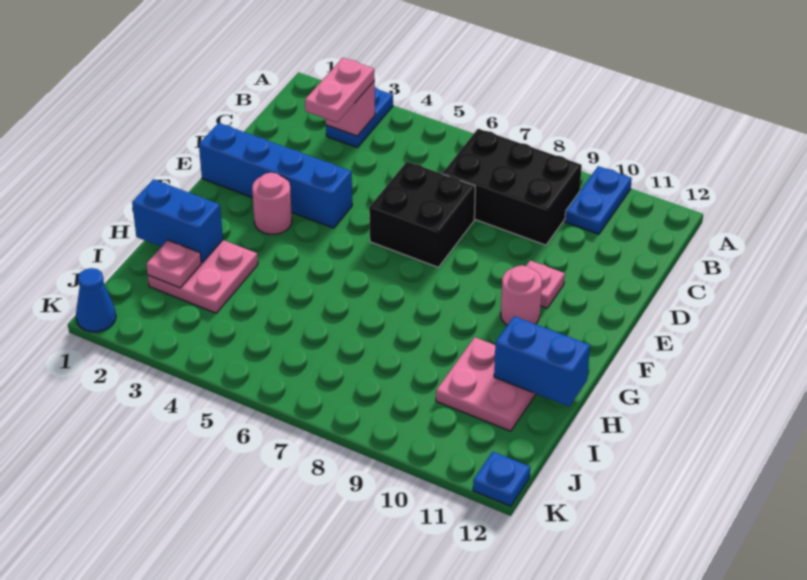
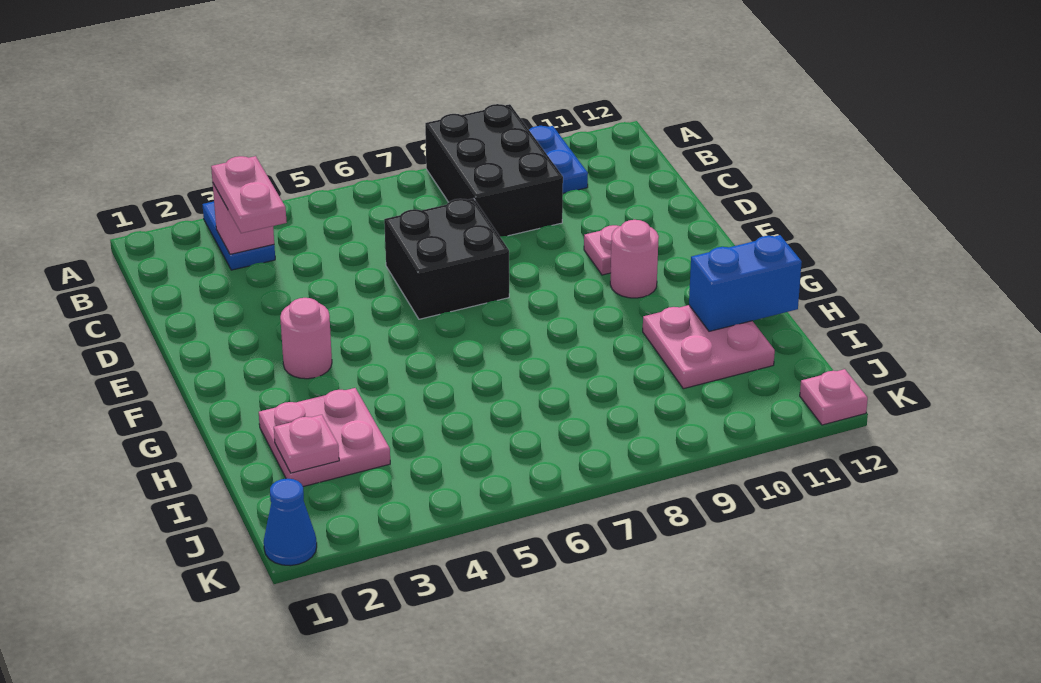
black 2x3 brick [443,129,582,245] -> black 2x3 brick turned to [425,104,563,237]
blue 1x4 brick [199,123,352,228] -> none
blue 1x2 brick [132,179,223,263] -> none
blue 1x1 plate [473,452,530,506] -> pink 1x1 plate [800,369,868,425]

